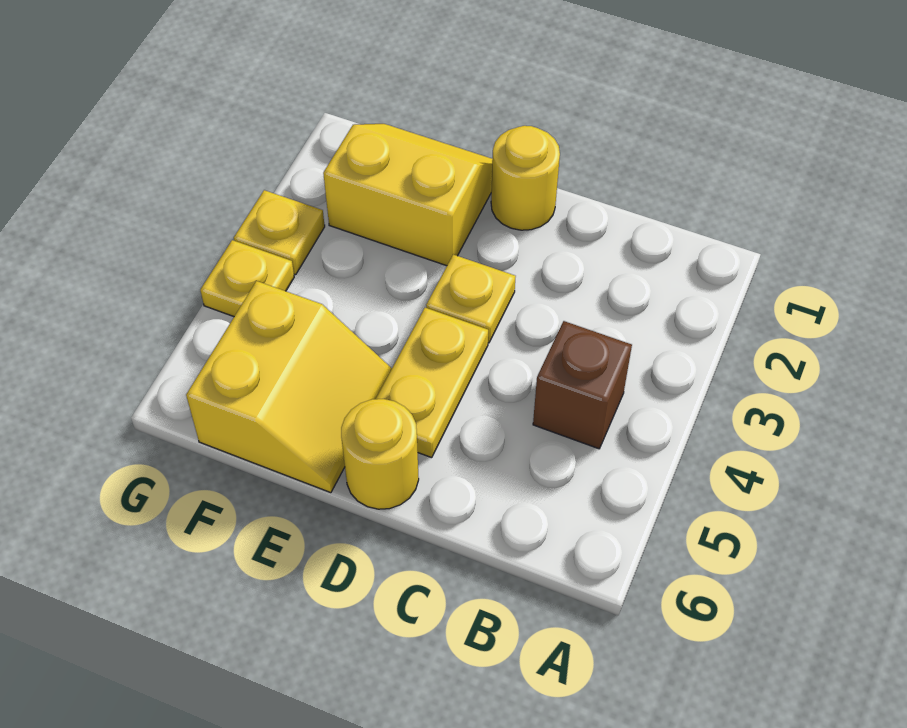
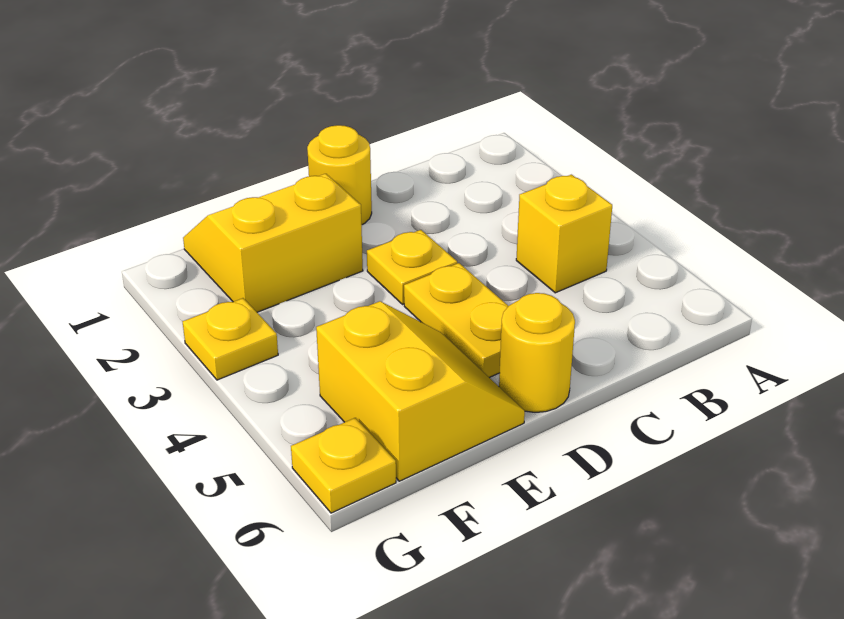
brown 1x1 brick [533,321,632,449] -> yellow 1x1 brick [516,175,612,293]
yellow 1x1 plate [200,240,294,317] -> yellow 1x1 plate moved to [291,418,396,513]

